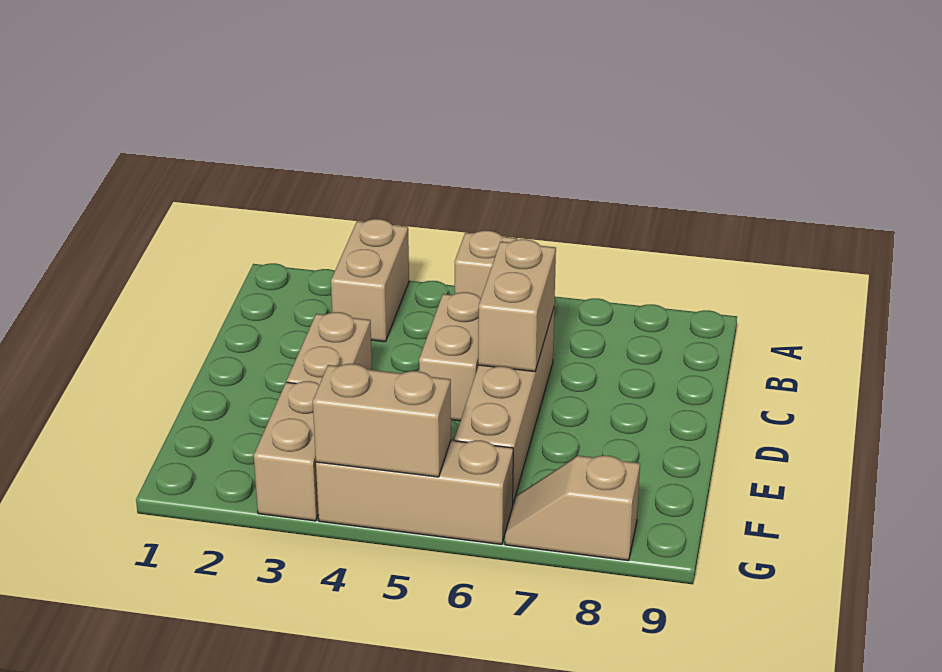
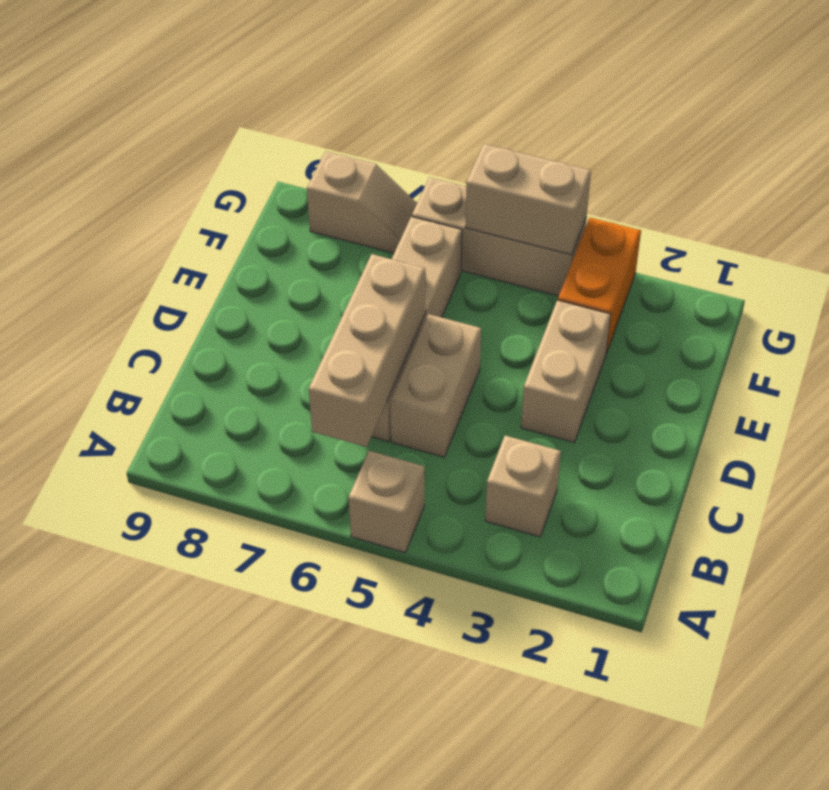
tan 1x2 brick [331,219,409,342] -> tan 1x1 brick [485,436,561,537]
tan 1x2 brick [478,239,556,372] -> tan 1x3 brick [309,254,426,447]
tan 1x2 brick [254,381,320,521] -> orange 1x2 brick [558,217,641,354]

